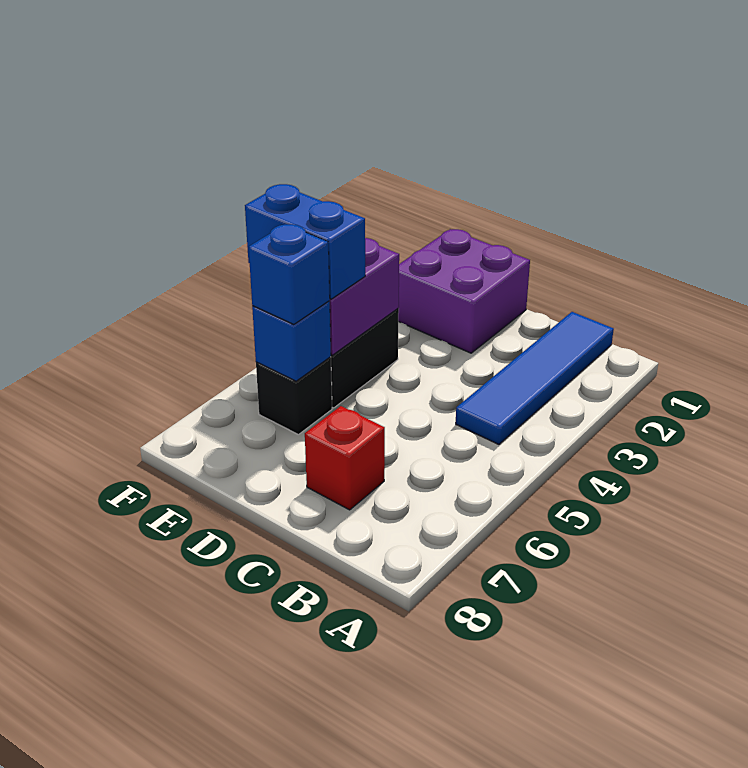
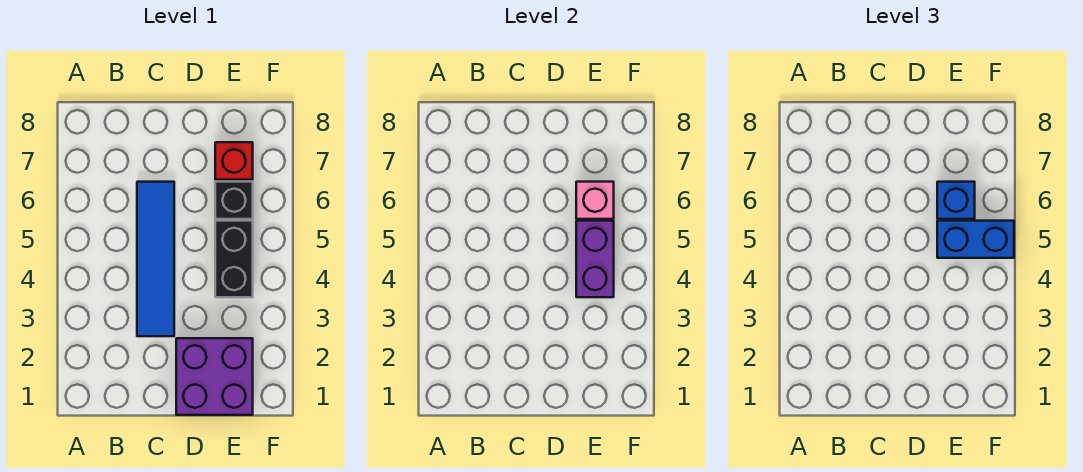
blue 1x4 tile [456,312,614,444] -> blue 1x4 tile moved to [137,182,174,336]
red 1x1 brick [305,406,385,510] -> red 1x1 brick moved to [215,142,253,180]
blue 1x1 brick [252,301,331,381] -> pink 1x1 brick [576,182,614,219]

